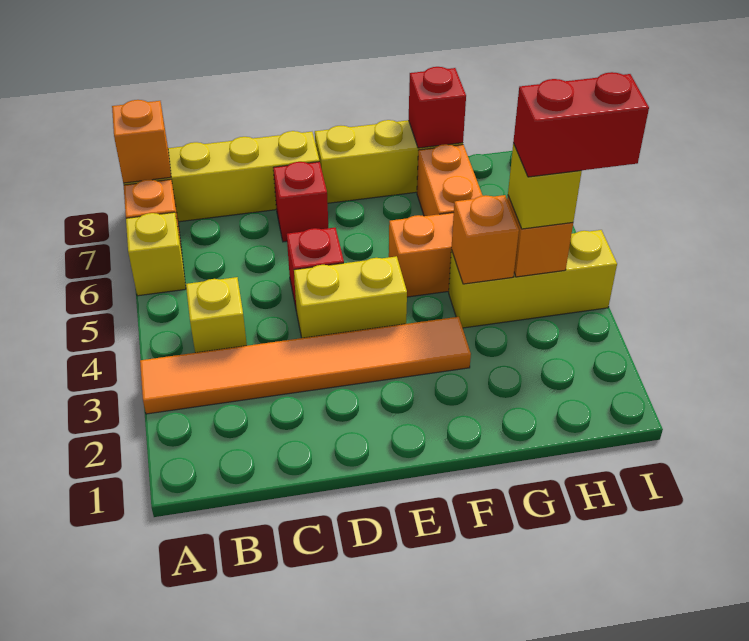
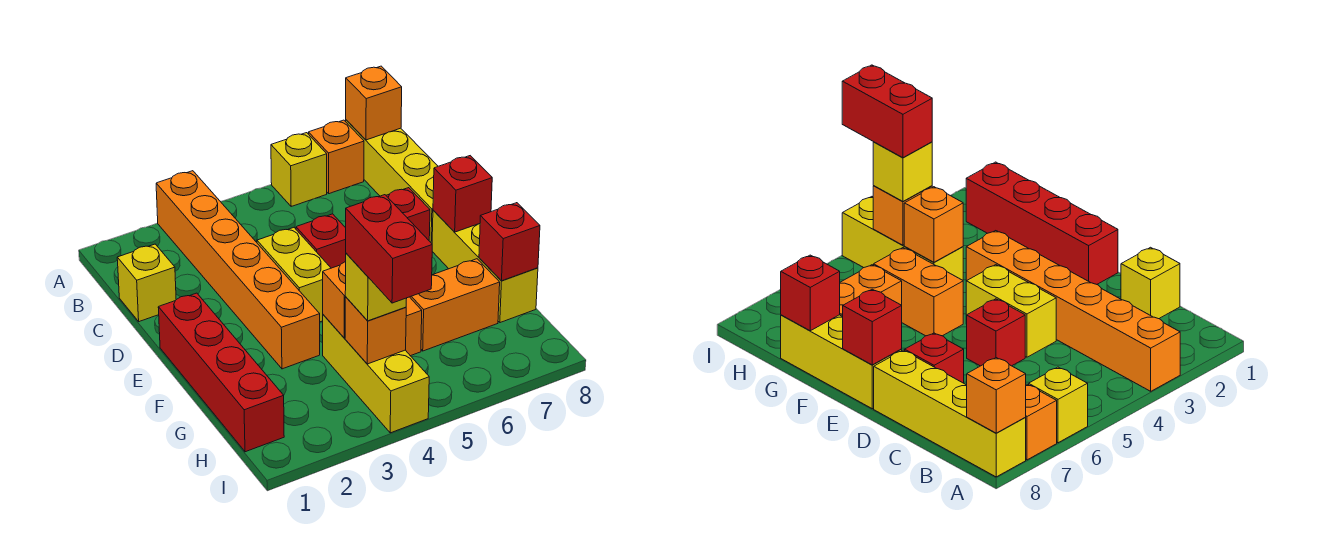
orange 1x6 tile [140,317,471,414] -> orange 1x6 brick [156,171,320,369]
yellow 1x1 brick [186,277,247,353] -> yellow 1x1 brick moved to [117,244,176,322]
none -> red 1x4 brick [158,293,284,452]
none -> red 1x1 brick [433,156,492,232]

